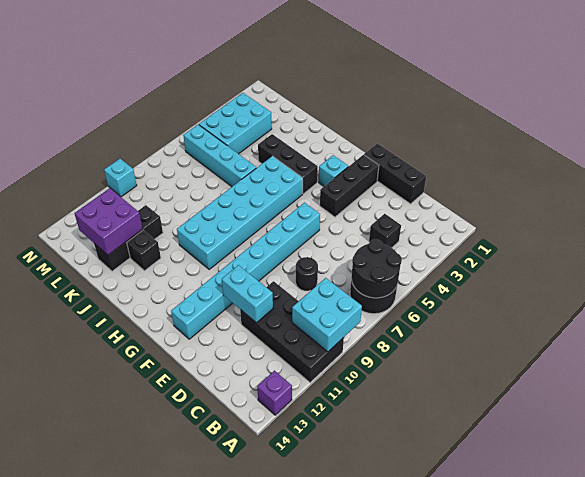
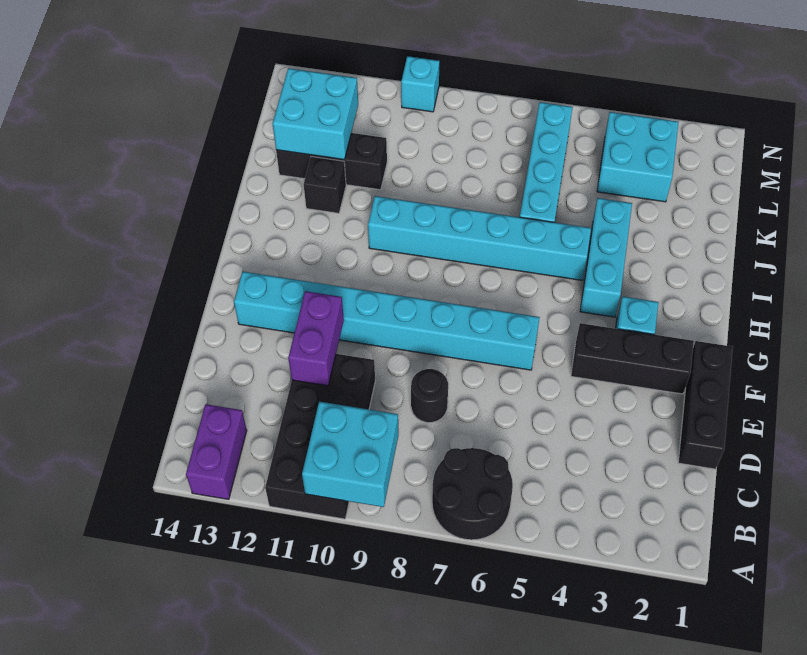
black 2x2 round brick [351,239,402,298] -> none
purple 1x1 brick [257,371,292,415] -> purple 1x2 brick [186,404,247,499]
black 1x1 brick [369,214,401,248] -> none
cyan 1x2 brick [222,265,273,323] -> purple 1x2 brick [288,291,344,386]
black 1x3 brick [258,134,318,194] -> cyan 1x3 brick [580,198,632,317]
cyan 2x6 brick [177,156,303,270] -> cyan 1x6 brick [368,196,591,280]
purple 2x2 brick [74,188,143,255] -> cyan 2x2 brick [273,68,358,160]
cyan 2x3 brick [199,93,272,154] -> cyan 2x2 brick [597,112,679,202]

